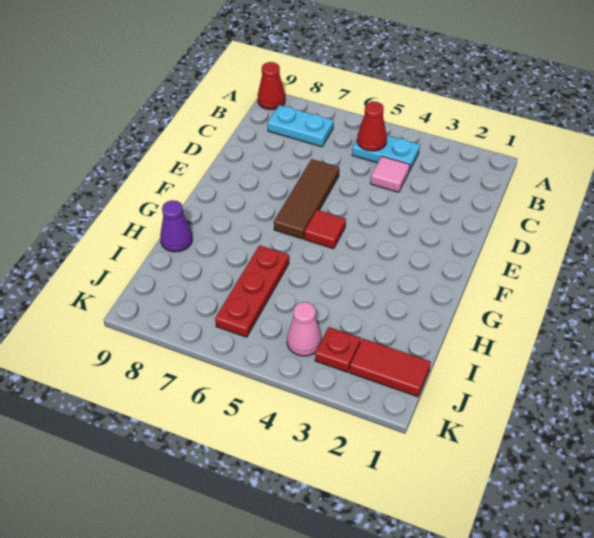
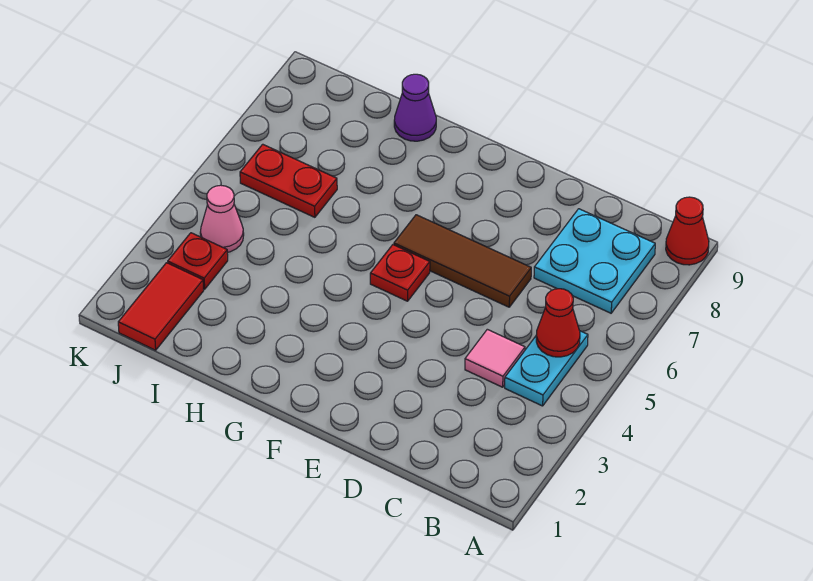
cyan 1x2 plate [268,105,333,147] -> cyan 2x2 plate [534,209,655,313]
red 1x1 tile [304,210,346,249] -> red 1x1 plate [370,245,430,301]
red 1x3 plate [215,245,289,337] -> red 1x2 plate [240,144,337,217]

